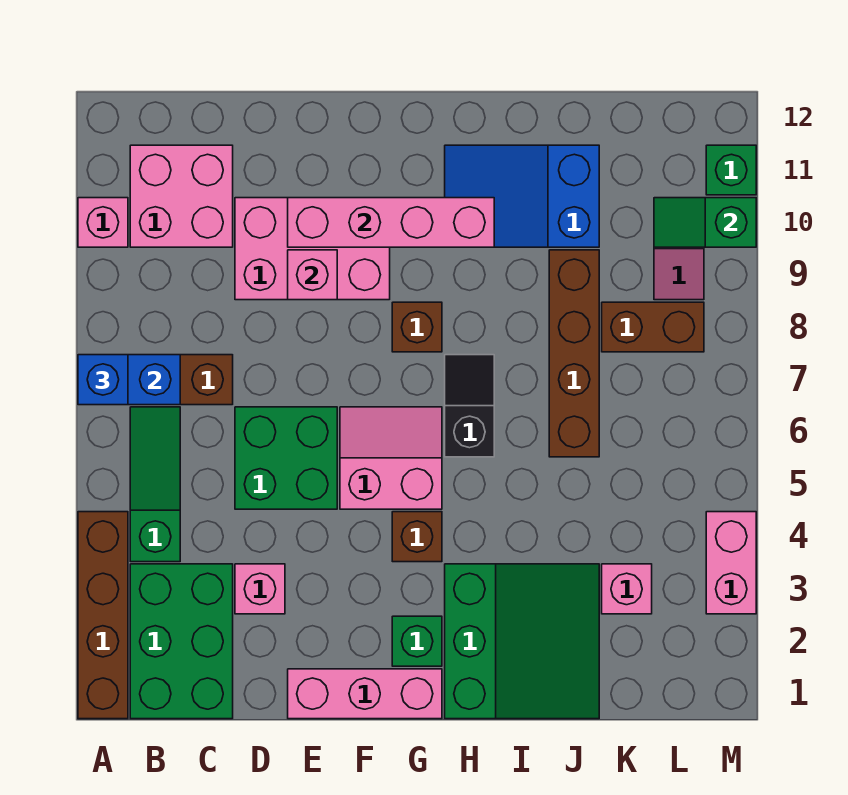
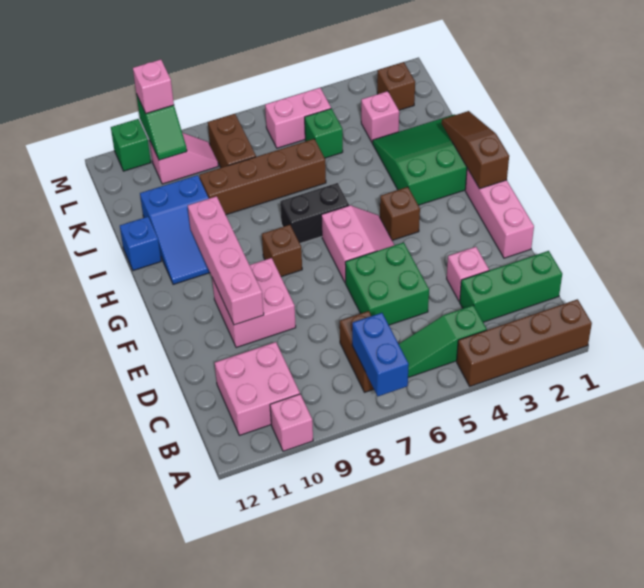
blue 1x1 brick [78,355,128,405] -> blue 1x1 brick moved to [120,217,161,271]
green 2x3 brick [130,564,233,719] -> green 1x3 brick [460,251,562,322]
pink 2x3 brick [235,198,390,300] -> pink 2x2 brick [212,258,296,348]
pink 1x1 brick [288,250,337,300] -> pink 1x1 brick moved to [133,59,174,113]
pink 2x2 slope [340,407,442,509] -> pink 2x2 slope turned to [321,205,394,283]
none -> brown 1x3 slope [442,111,509,189]
green 1x1 brick [392,616,442,666] -> green 1x1 brick moved to [305,109,343,158]
black 1x2 slope [445,355,494,457] -> black 1x2 brick [280,183,349,243]
none -> brown 1x1 brick [377,62,415,110]
pink 1x2 brick [706,512,756,614] -> pink 1x2 brick moved to [265,88,331,148]

